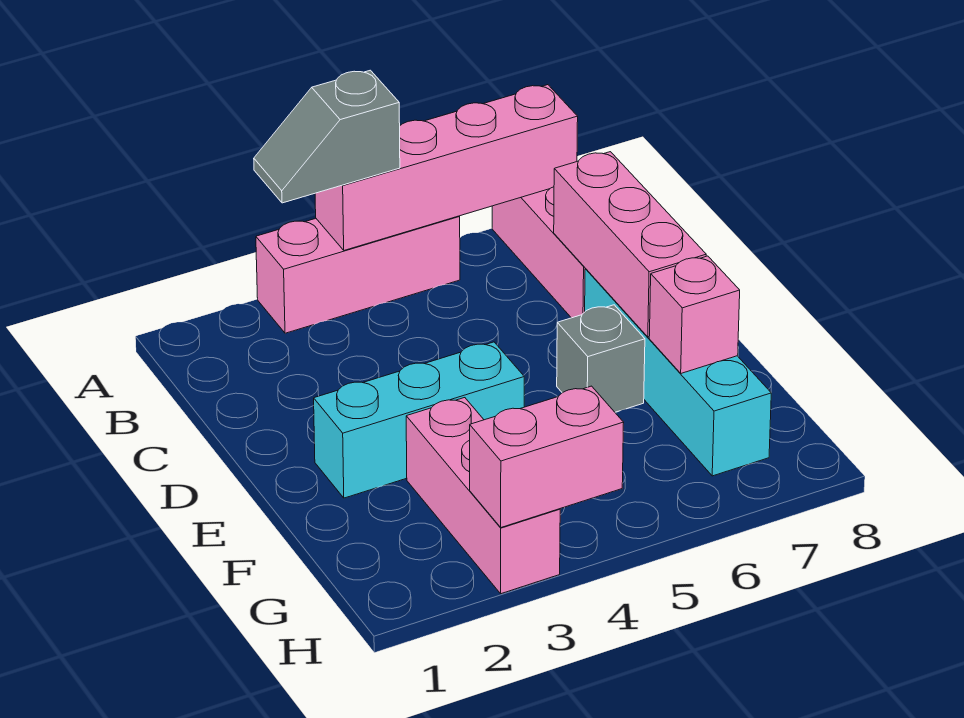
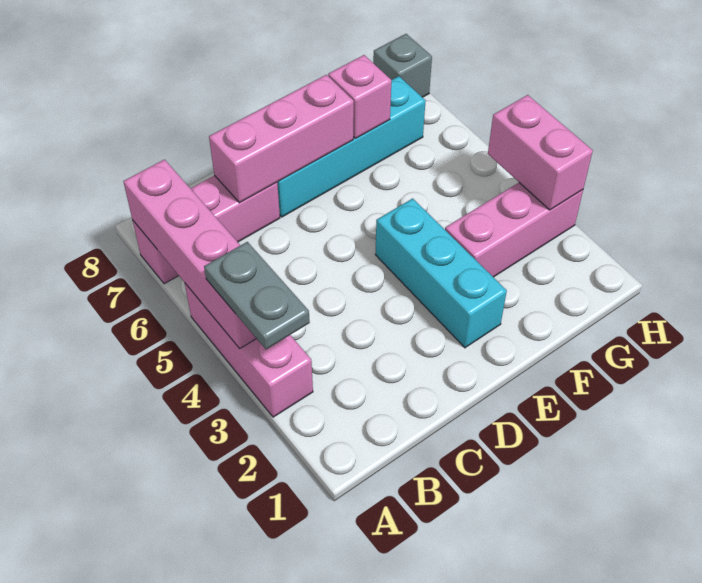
grey 1x2 slope [254,70,400,203] -> grey 1x2 plate [204,242,310,349]
grey 1x1 brick [557,305,645,412] -> grey 1x1 brick moved to [373,34,432,97]

